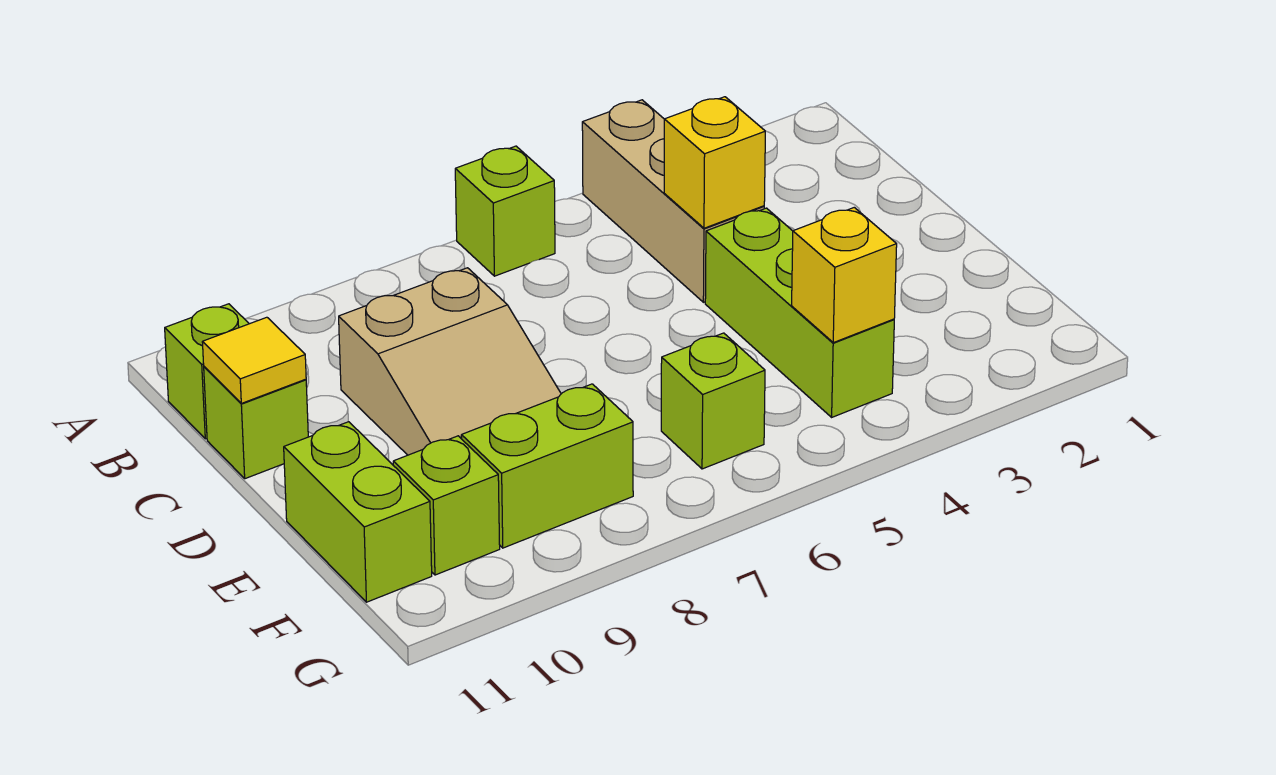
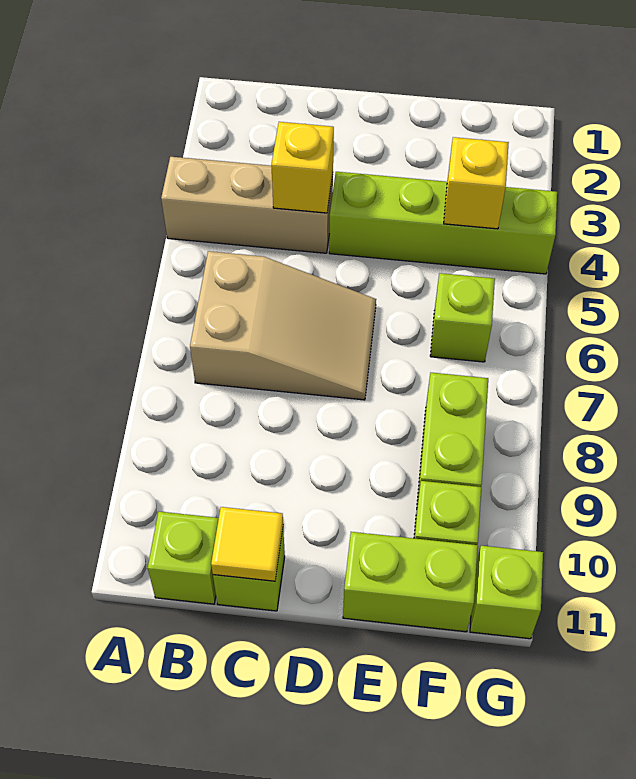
lime 1x1 brick [455,146,555,276] -> lime 1x1 brick moved to [470,546,543,639]
tan 2x3 slope [339,268,561,455] -> tan 2x3 slope moved to [190,251,376,400]
lime 1x3 brick [705,208,894,417] -> lime 1x4 brick [329,172,557,274]

